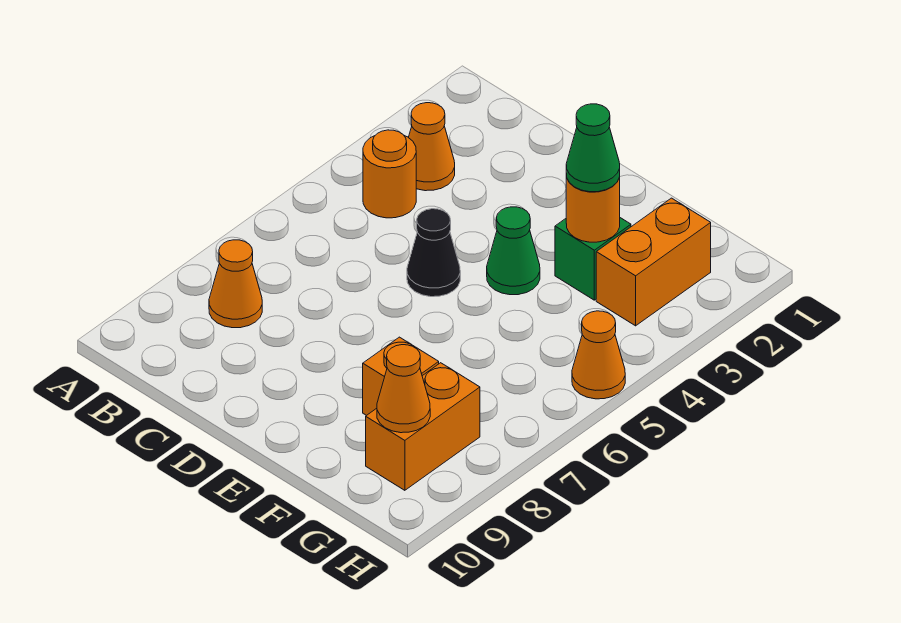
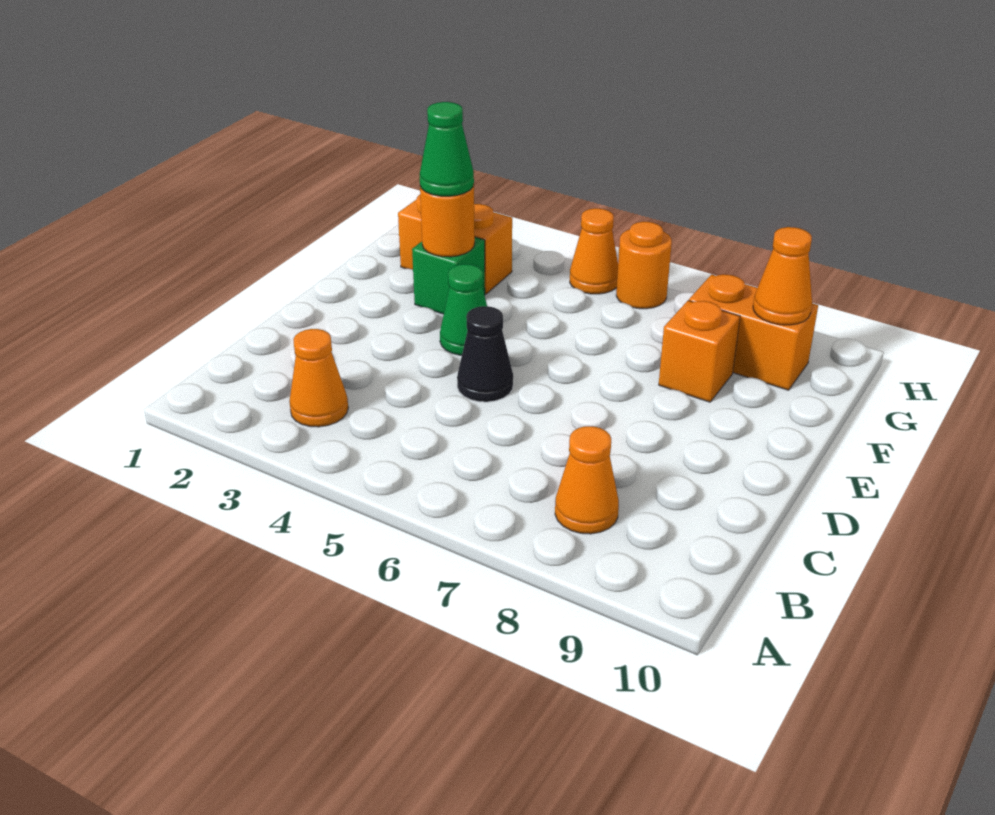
orange 1x1 round brick [363,130,416,218] -> orange 1x1 round brick moved to [616,222,672,309]

